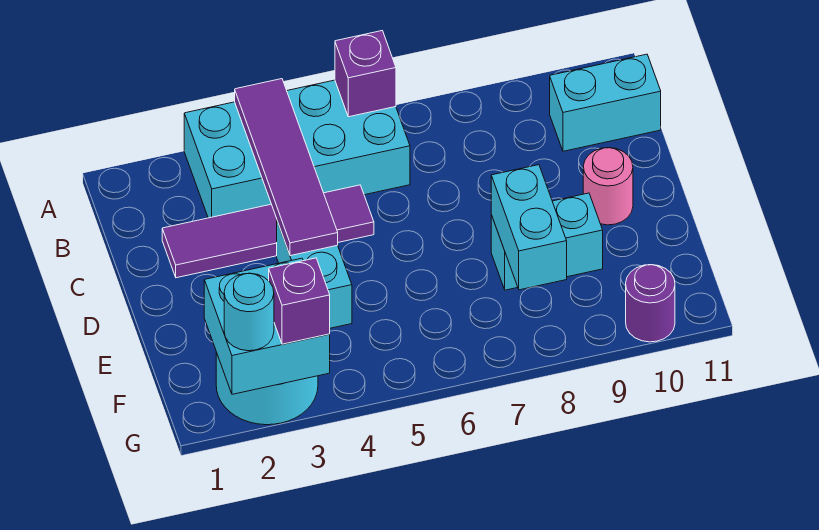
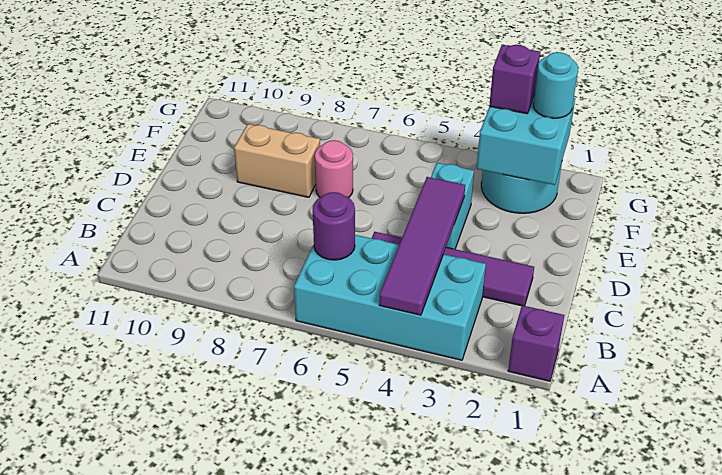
purple 1x1 brick [335,31,396,117] -> purple 1x1 brick moved to [508,305,564,381]
cyan 1x2 brick [550,54,661,151] -> none
pink 1x1 round brick [583,148,633,225] -> pink 1x1 round brick moved to [315,140,353,198]
cyan 1x2 brick [491,193,603,290] -> tan 1x2 brick [234,124,320,197]
cyan 1x2 brick [491,165,567,290] -> none
purple 1x1 round brick [626,265,675,342] -> purple 1x1 round brick moved to [313,192,355,260]

